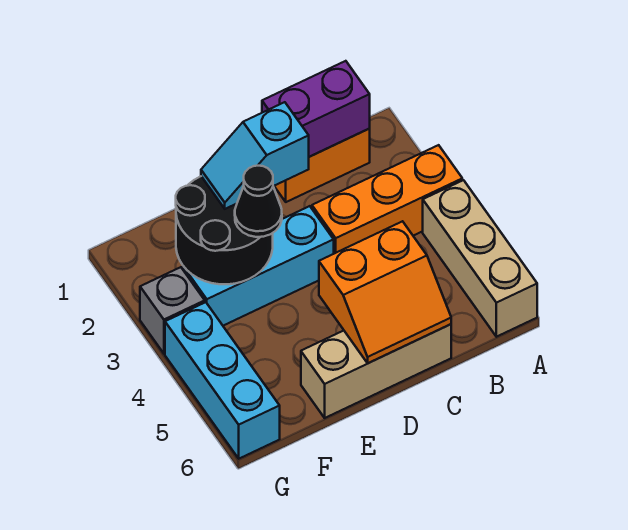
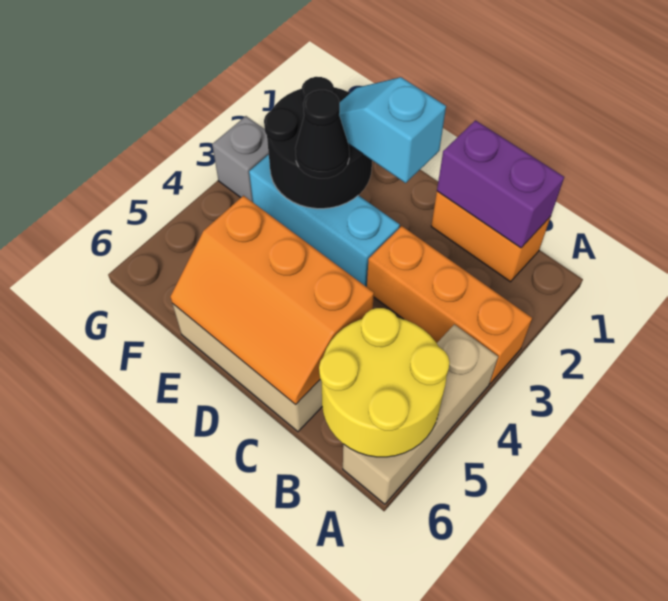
none -> yellow 2x2 round brick [319,308,450,457]
orange 2x2 slope [319,221,451,363] -> orange 2x3 slope [170,196,374,405]
cyan 1x3 brick [165,302,280,459] -> none

